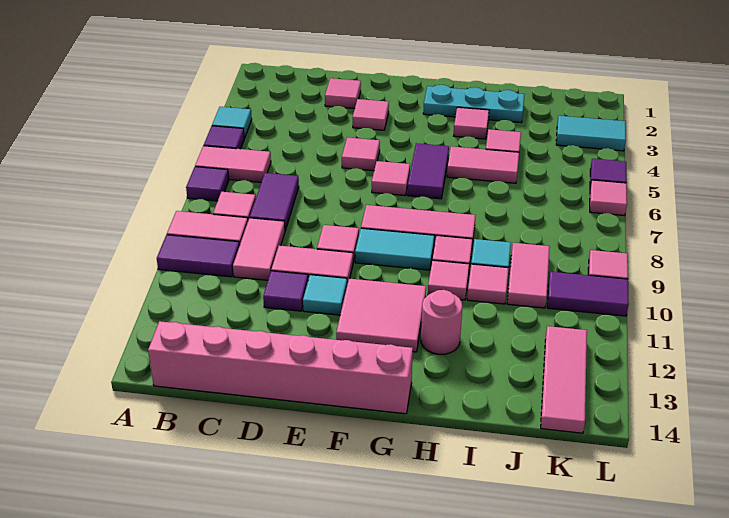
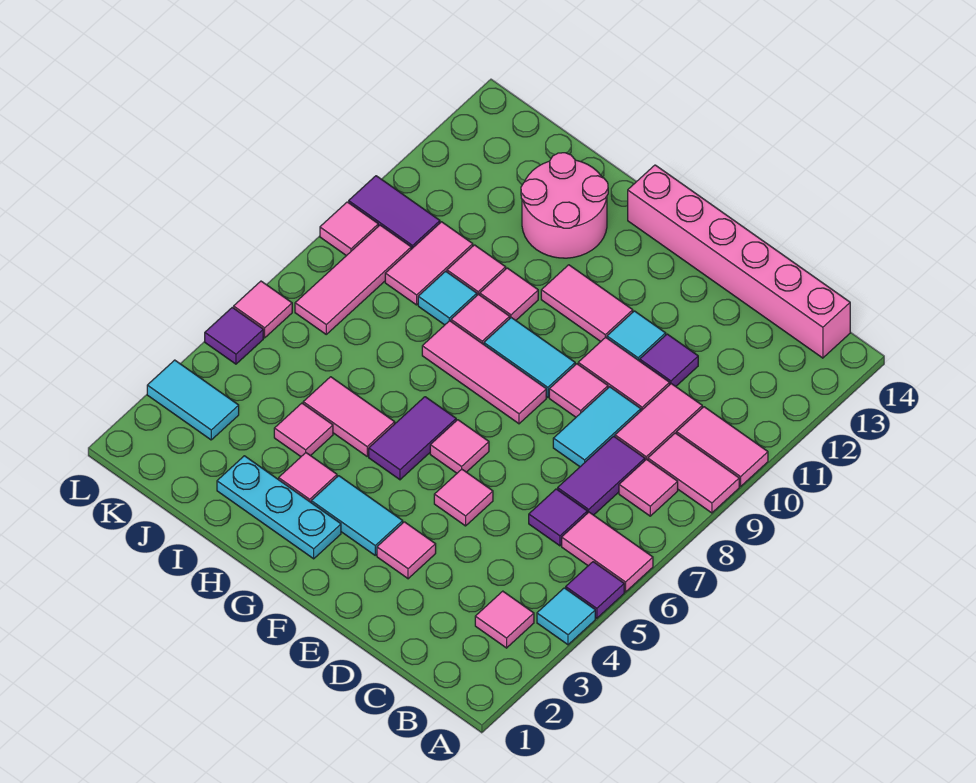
purple 1x1 tile [186,167,229,201] -> purple 1x1 tile moved to [529,489,587,546]
purple 1x2 tile [157,235,240,277] -> pink 1x2 tile [677,407,768,486]
pink 1x1 tile [325,78,361,109] -> pink 1x1 tile moved to [475,591,534,648]
none -> cyan 1x2 tile [553,387,641,467]
none -> cyan 1x2 tile [311,476,403,555]
pink 2x2 tile [336,279,426,352] -> pink 1x2 tile [541,265,633,341]
pink 1x1 round brick [421,290,462,354] -> pink 2x2 round brick [521,153,608,258]
pink 1x3 tile [541,326,587,433] -> pink 1x3 tile moved to [295,225,411,334]

